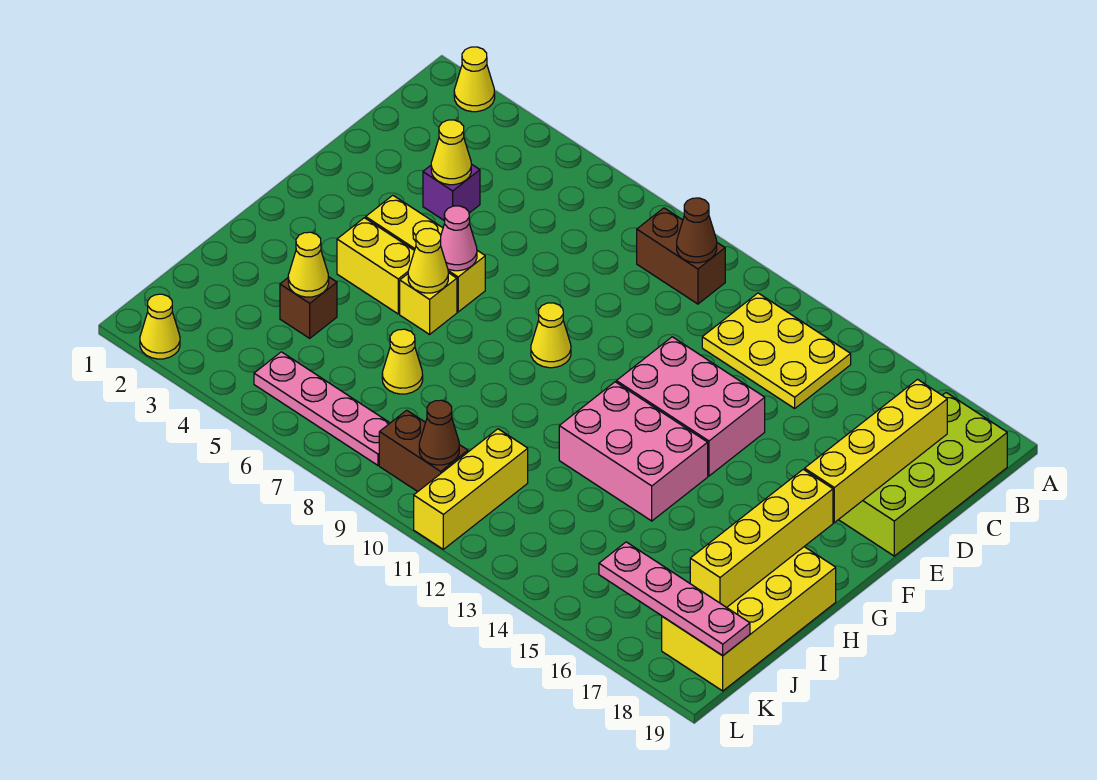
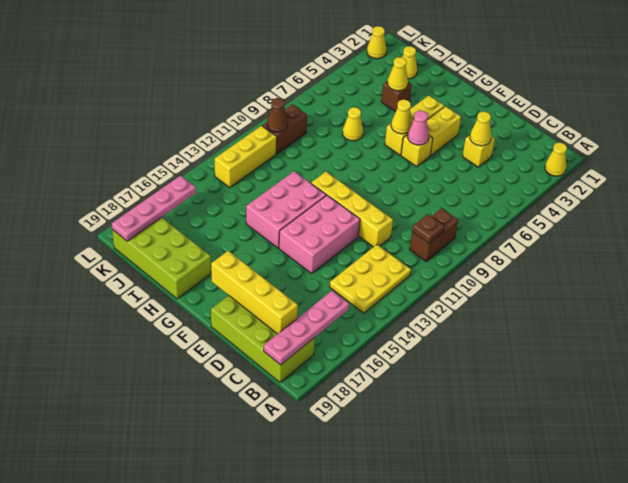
brown 1x1 cone [677,198,717,263] -> brown 1x1 plate [412,214,444,243]
purple 1x1 brick [423,164,480,221] -> yellow 1x1 brick [462,135,495,167]
yellow 1x1 cone [531,303,571,368] -> yellow 1x1 cone moved to [402,46,417,79]
yellow 1x4 brick [690,469,833,607] -> yellow 1x4 brick moved to [311,172,393,247]
yellow 2x4 brick [662,547,836,691] -> lime 2x4 brick [112,217,211,299]
yellow 1x3 brick [414,429,528,549] -> yellow 1x3 brick turned to [215,126,277,187]
pink 1x4 plate [254,352,390,465] -> pink 1x4 plate moved to [264,291,349,365]

